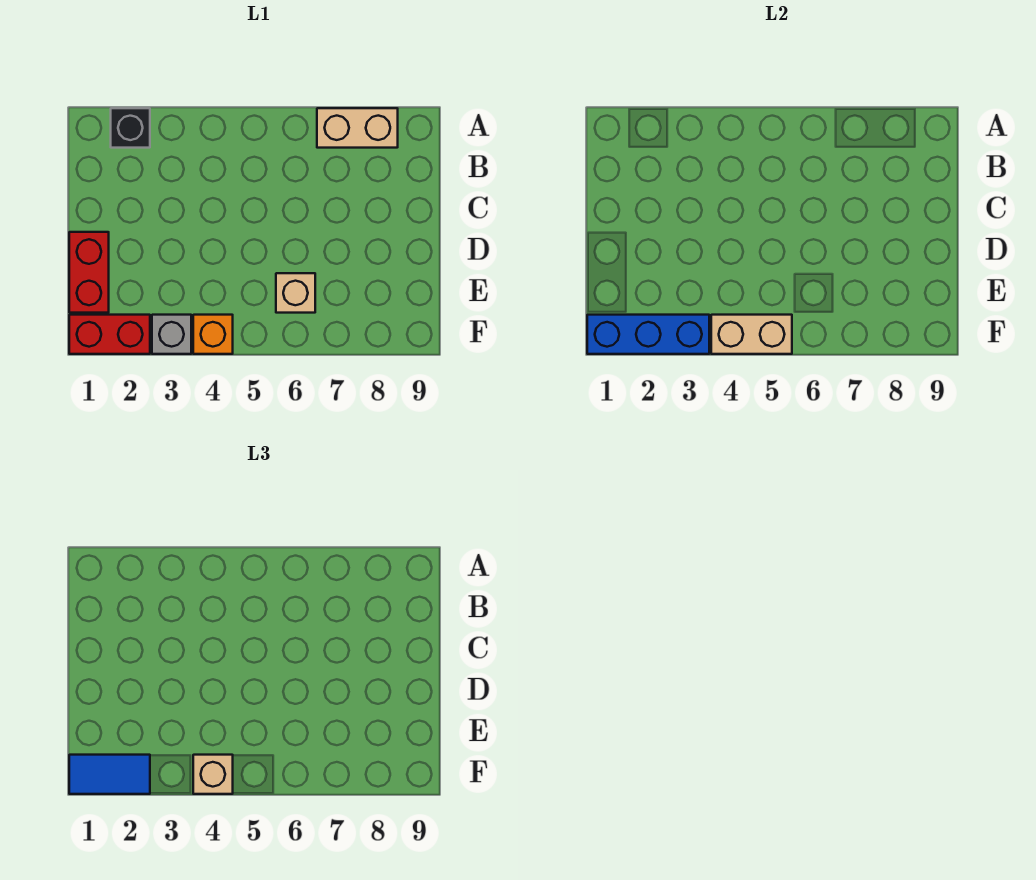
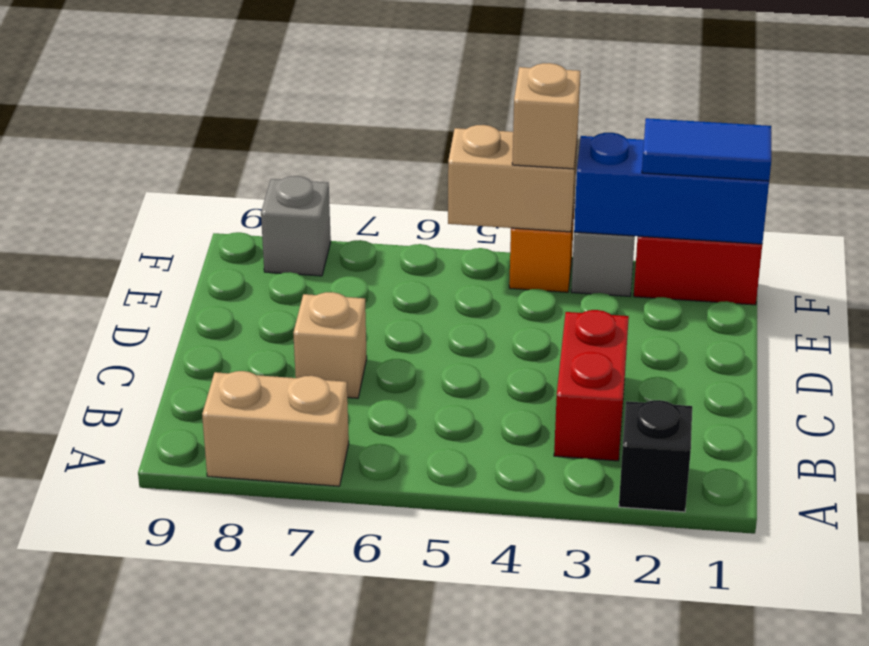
red 1x2 brick [69,232,109,313] -> red 1x2 brick moved to [554,310,629,461]
tan 1x1 brick [276,273,315,313] -> tan 1x1 brick moved to [293,292,367,398]
none -> grey 1x1 brick [261,176,331,276]

